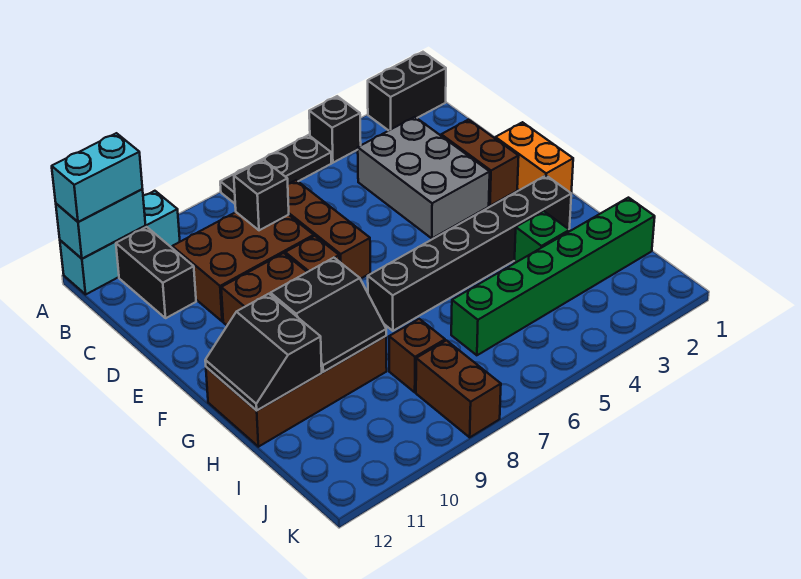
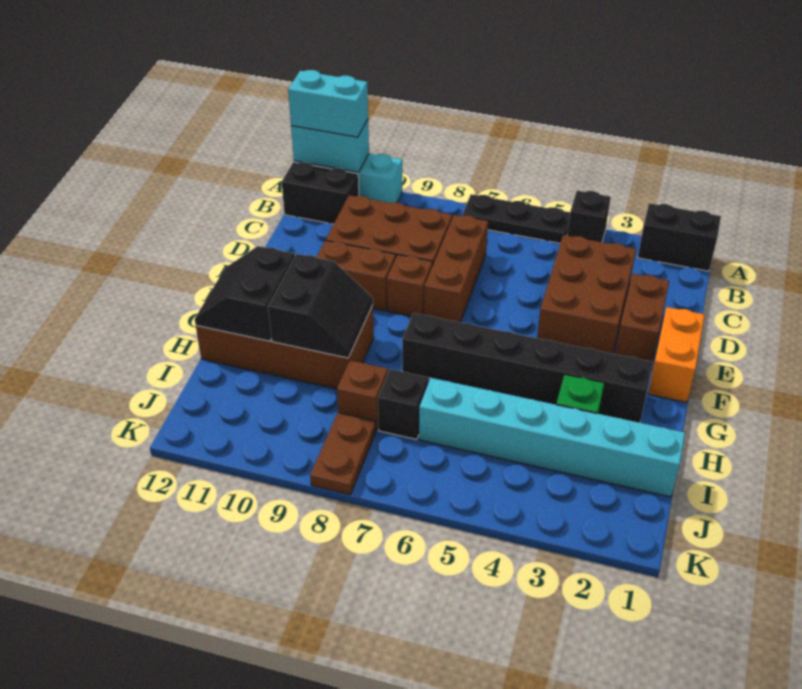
black 1x2 brick [116,227,196,318] -> black 1x2 brick turned to [282,162,359,224]
grey 2x3 brick [358,117,490,238] -> brown 2x3 brick [537,235,636,354]
black 1x1 brick [234,160,289,230] -> black 1x1 brick moved to [378,369,429,439]
black 2x2 slope [270,258,386,372] -> black 2x2 slope turned to [268,254,373,358]
green 1x6 brick [451,198,655,355] -> cyan 1x6 brick [419,378,685,497]
brown 1x2 brick [416,340,501,437] -> brown 1x2 plate [310,413,376,495]

